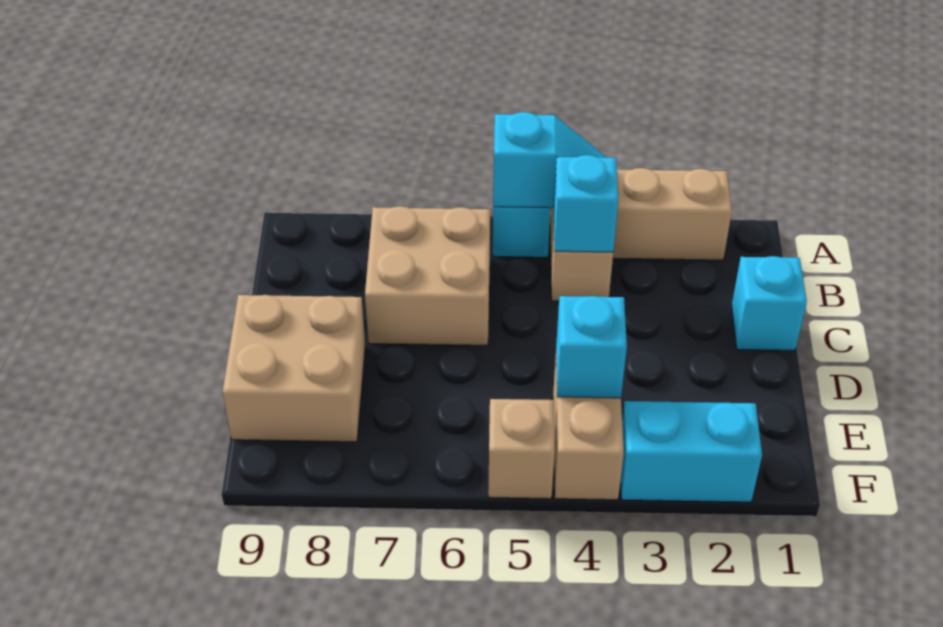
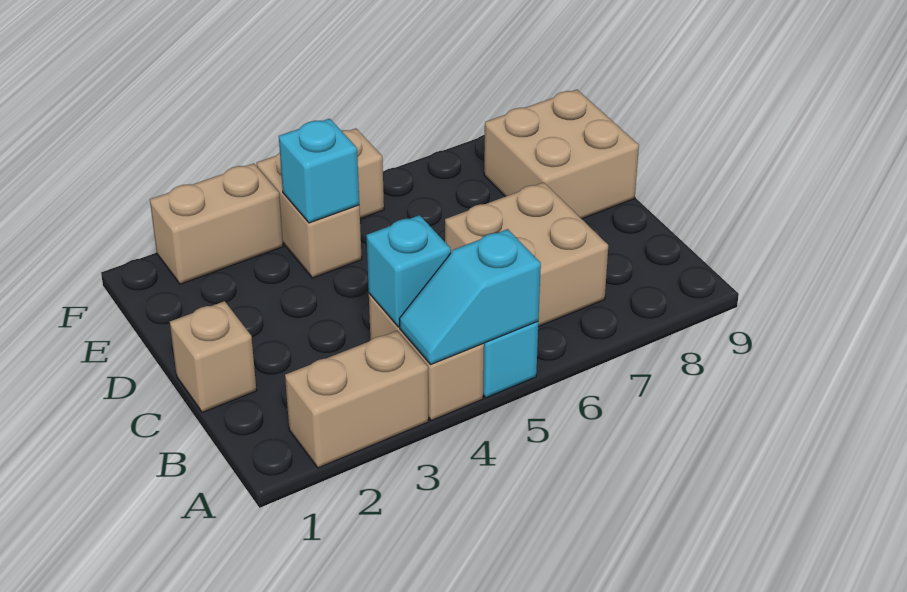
cyan 1x1 brick [732,256,807,350] -> tan 1x1 brick [170,301,256,412]
cyan 1x2 brick [620,401,762,502] -> tan 1x2 brick [150,163,283,284]

